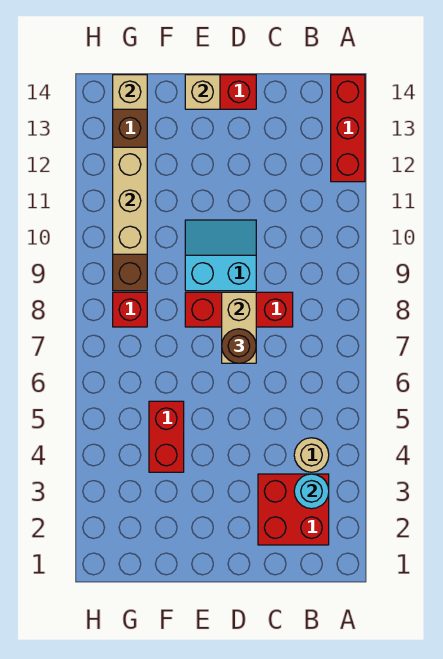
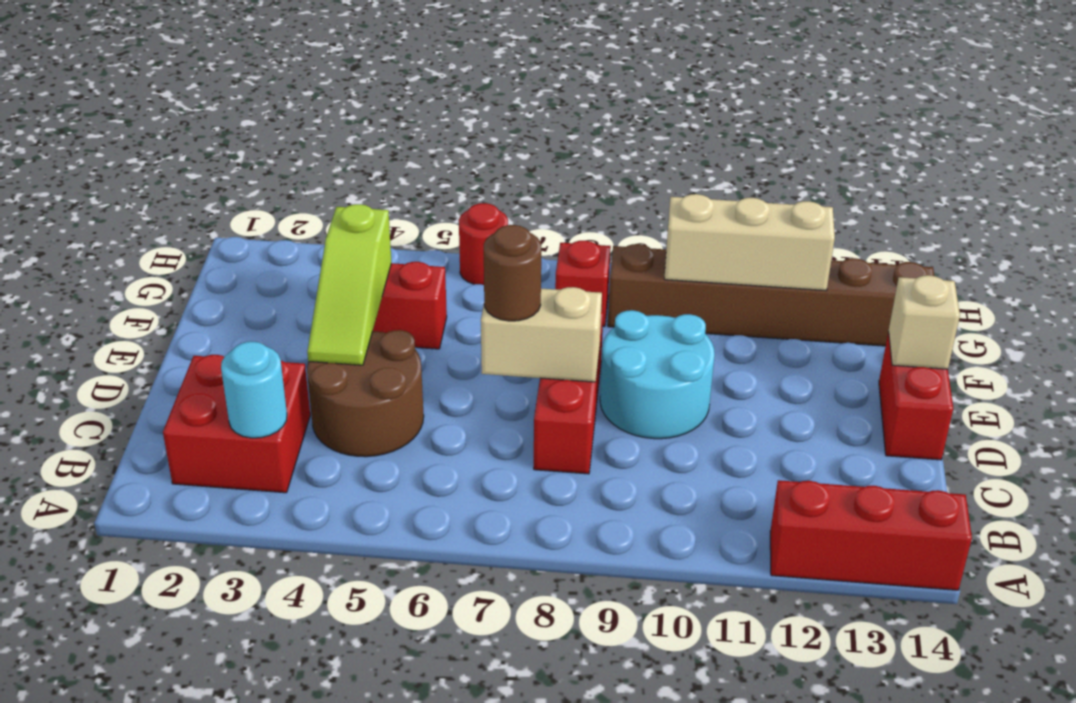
tan 1x1 round brick [294,438,329,472] -> none
none -> brown 2x2 round brick [307,330,424,457]
none -> lime 1x3 slope [307,204,392,365]
cyan 2x2 slope [185,220,256,291] -> cyan 2x2 round brick [600,310,715,439]
tan 1x1 brick [113,75,147,109] -> none
none -> red 1x1 round brick [459,203,508,285]

